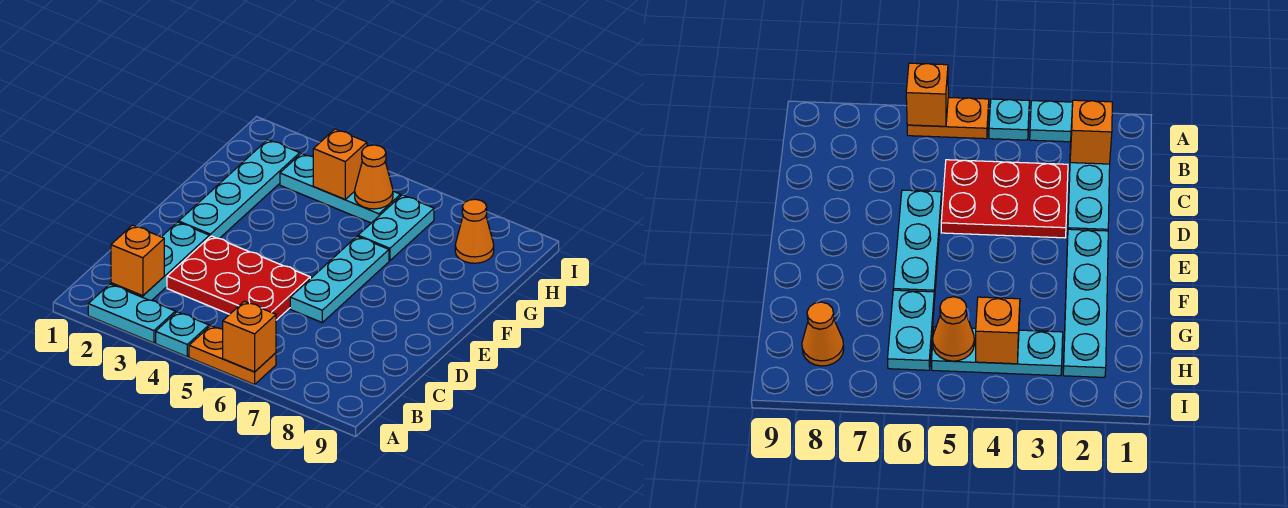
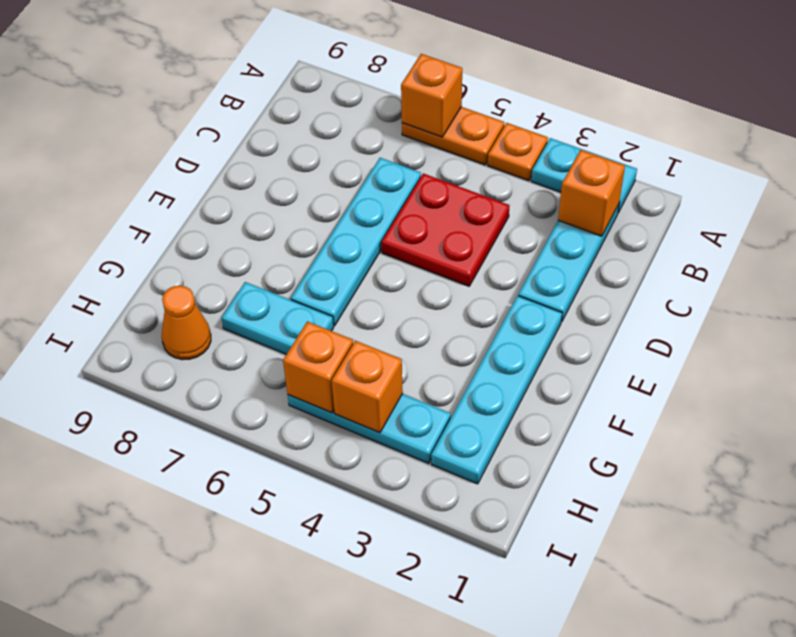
cyan 1x1 plate [156,312,209,357] -> orange 1x1 plate [488,123,548,181]
red 2x3 plate [167,236,310,320] -> red 2x2 plate [381,173,510,286]
cyan 1x3 plate [290,236,389,322] -> cyan 1x4 plate [291,158,421,326]
cyan 1x2 plate [358,195,434,261] -> cyan 1x2 plate turned to [222,282,334,354]
orange 1x1 cone [355,145,393,209] -> orange 1x1 brick [283,321,353,413]

